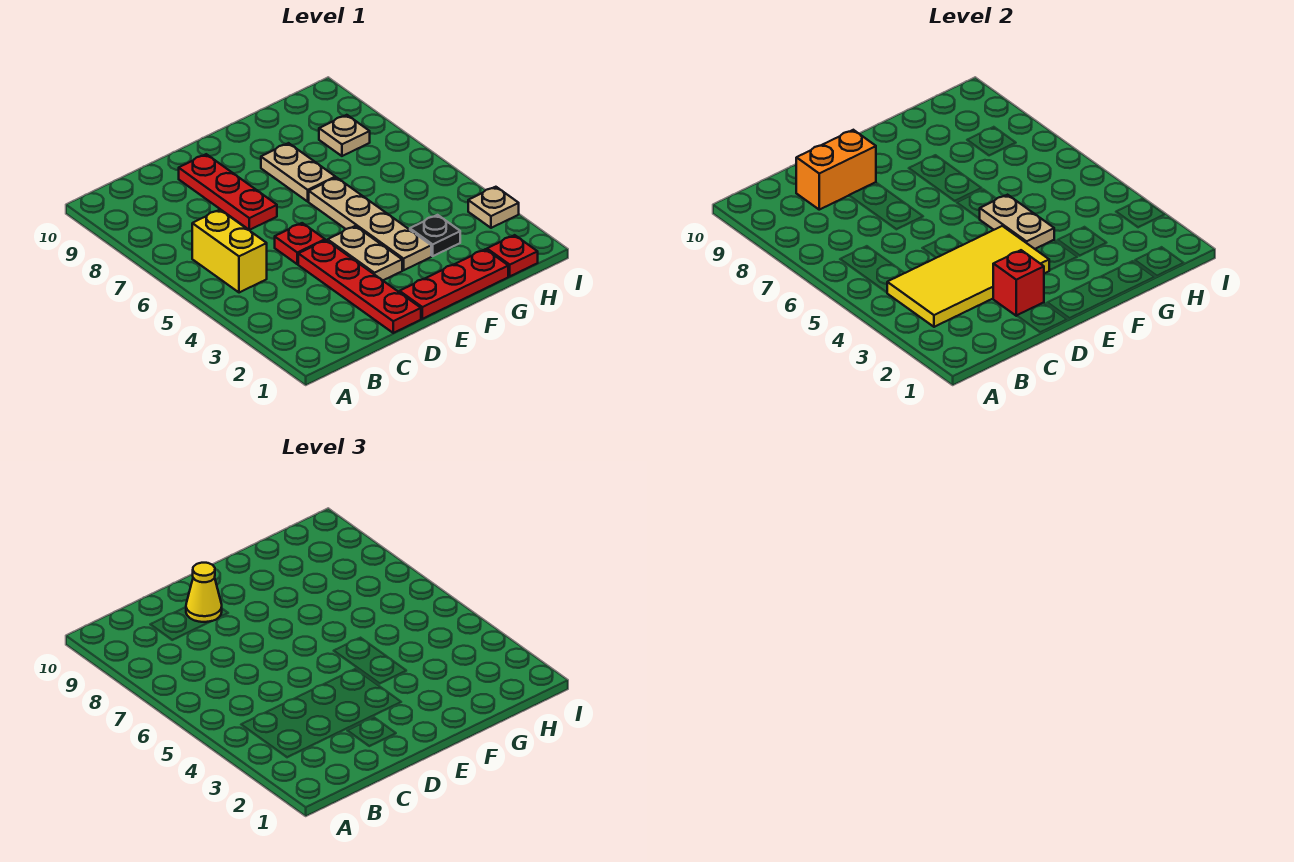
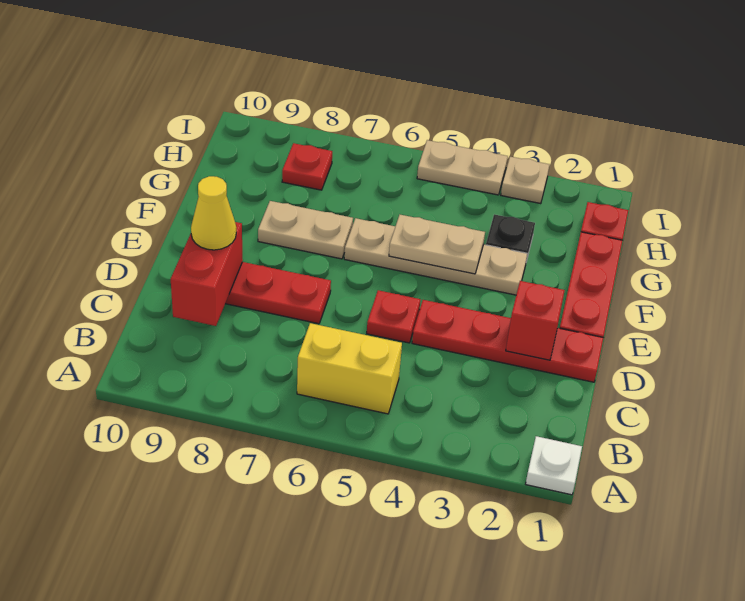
none -> white 1x1 plate [526,436,582,495]
yellow 2x4 tile [887,226,1049,327] -> none
orange 1x2 brick [796,130,876,210] -> red 1x2 brick [171,222,243,326]
tan 1x2 plate [328,226,402,280] -> tan 1x2 plate moved to [417,140,508,195]
tan 1x1 plate [319,115,370,156] -> red 1x1 plate [282,143,332,190]

